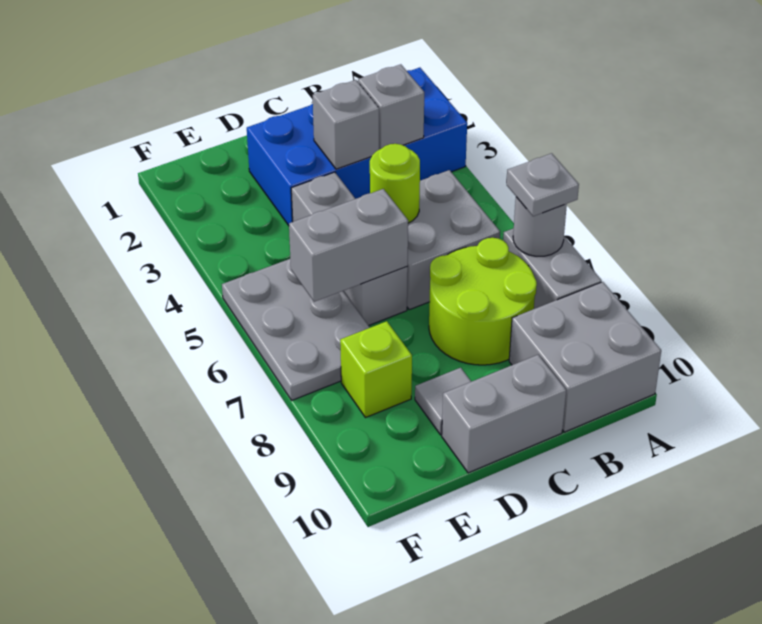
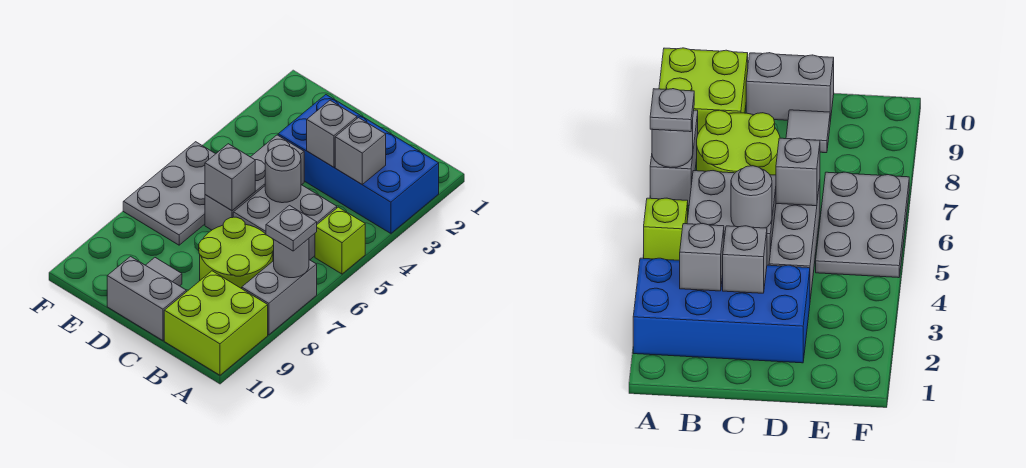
grey 2x2 brick [509,282,661,432] -> lime 2x2 brick [164,271,268,375]
lime 1x1 round brick [370,144,420,223] -> grey 1x1 round brick [265,145,301,203]
grey 1x2 brick [289,189,408,302] -> grey 1x1 brick [205,144,255,211]
lime 1x1 brick [340,321,412,418] -> lime 1x1 brick moved to [315,207,365,274]

